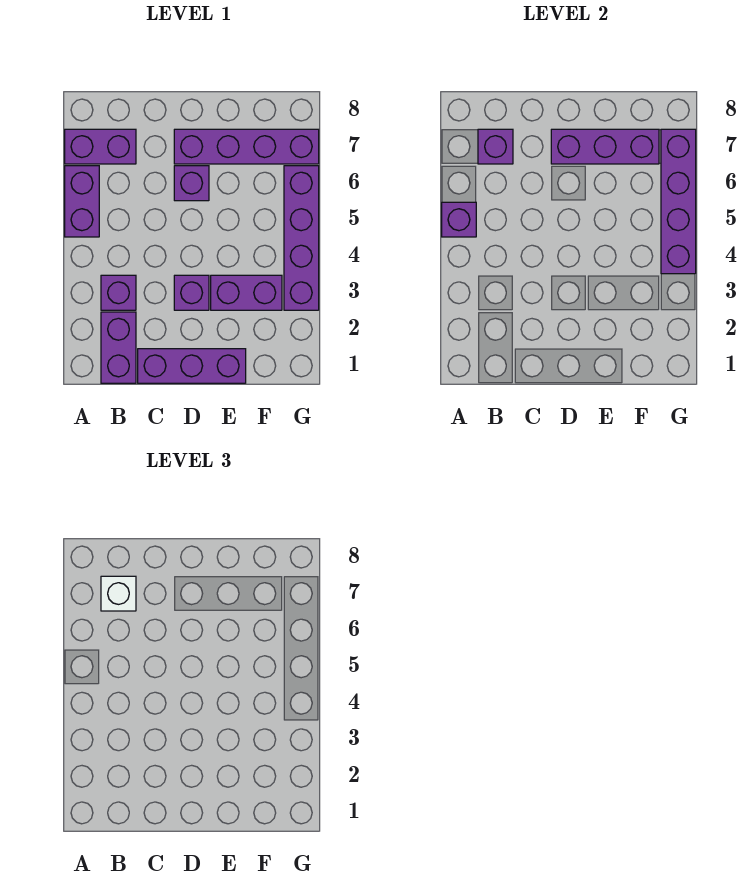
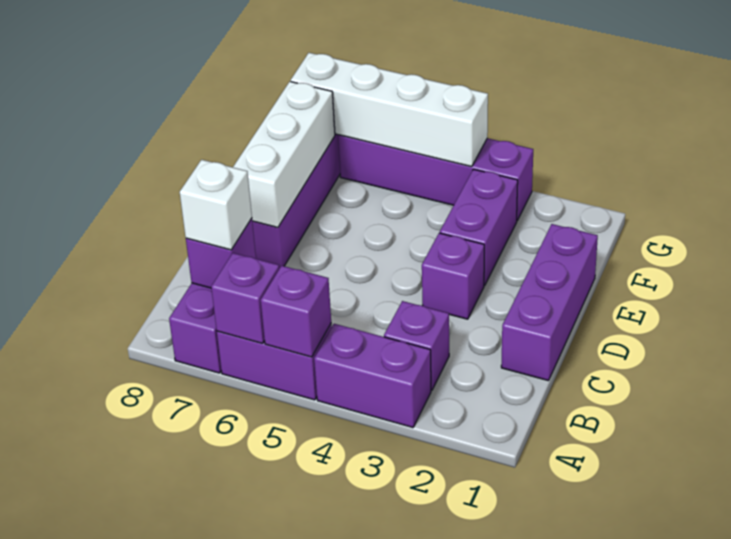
purple 1x2 brick [101,312,136,383] -> purple 1x2 brick moved to [314,324,431,428]
purple 1x1 brick [174,166,209,201] -> purple 1x1 brick moved to [211,253,279,343]
purple 1x3 brick [551,129,659,164] -> white 1x3 brick [233,81,335,227]
purple 1x4 brick [661,129,696,274] -> white 1x4 brick [291,53,488,167]

